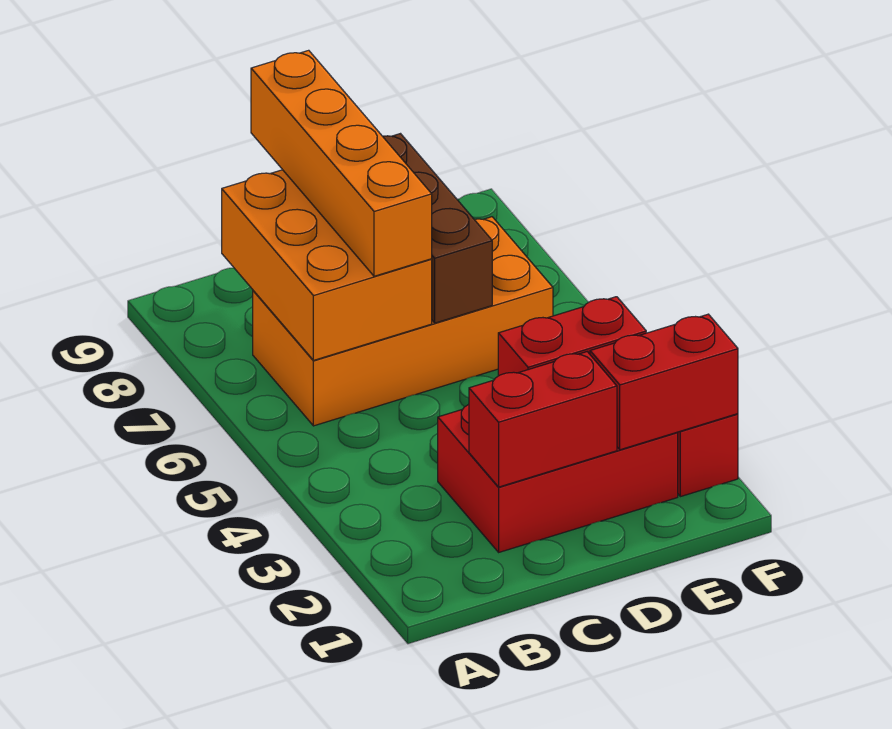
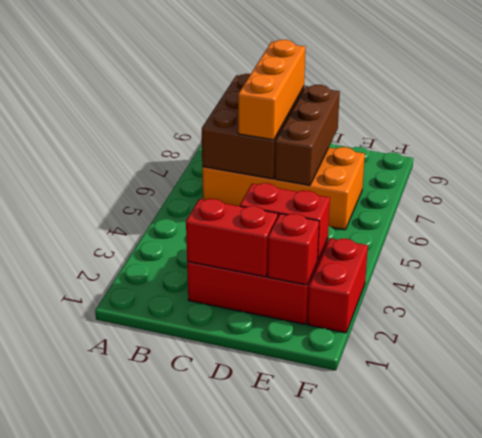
orange 2x3 brick [222,170,432,360] -> brown 2x3 brick [202,74,304,179]
orange 1x4 brick [251,50,432,276] -> orange 1x3 brick [238,40,306,140]
red 1x2 brick [590,314,738,450] -> red 1x1 brick [268,214,319,285]

